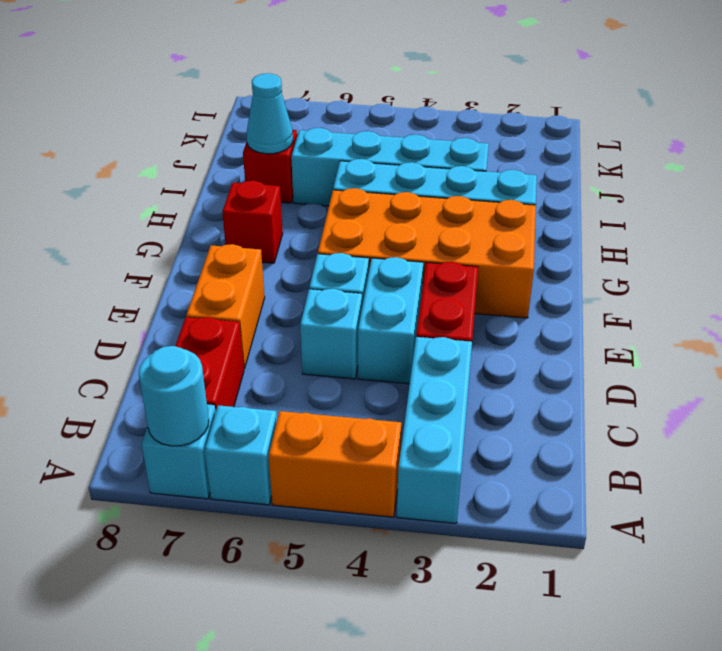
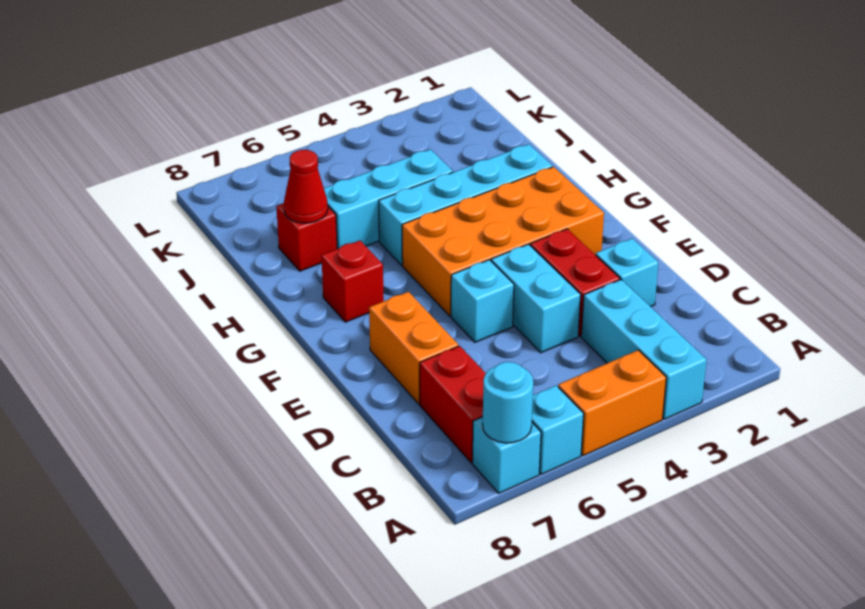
cyan 1x1 brick [300,289,362,379] -> cyan 1x1 brick moved to [596,238,658,307]
cyan 1x4 brick [291,128,489,206] -> cyan 1x3 brick [324,149,453,249]
cyan 1x1 cone [246,73,293,154] -> red 1x1 cone [284,150,328,223]

